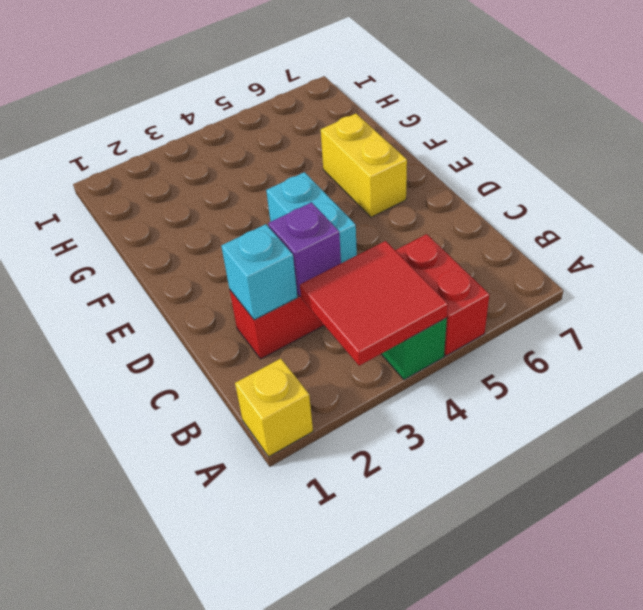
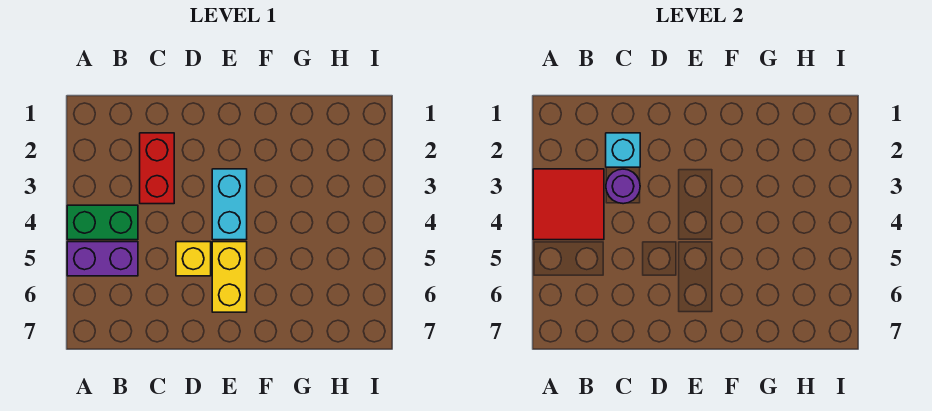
yellow 1x1 brick [235,359,313,457] -> yellow 1x1 brick moved to [176,242,211,276]
red 1x2 brick [395,234,489,356] -> purple 1x2 brick [67,242,138,276]
purple 1x1 brick [268,202,341,296] -> purple 1x1 round brick [606,169,640,204]
cyan 1x2 brick [266,172,357,263] -> cyan 1x2 brick turned to [212,169,247,240]
yellow 1x2 brick [321,114,407,217] -> yellow 1x2 brick turned to [212,242,247,312]

